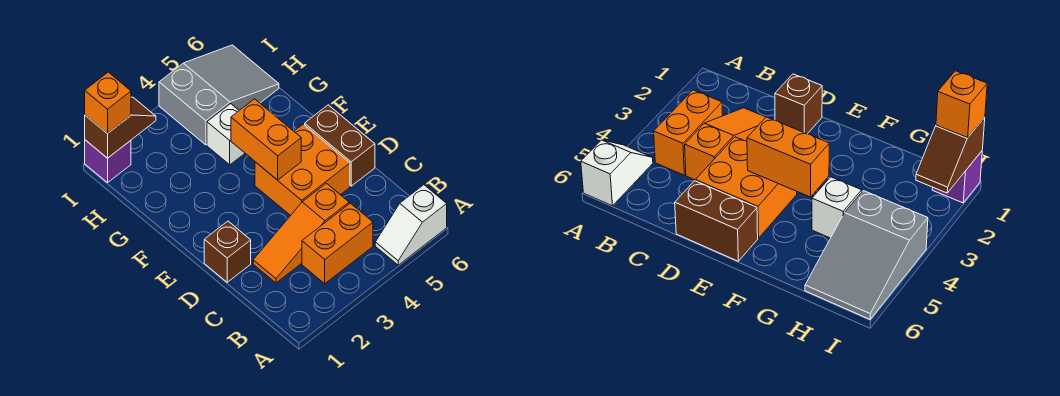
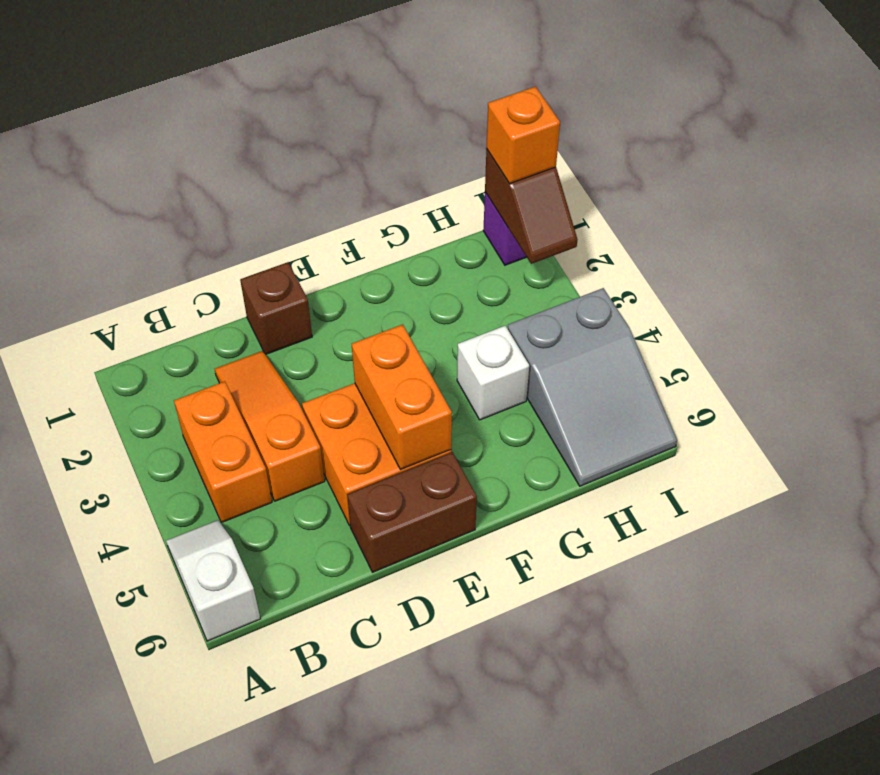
orange 1x2 brick [231,99,301,180] -> orange 1x2 brick turned to [352,325,452,470]

